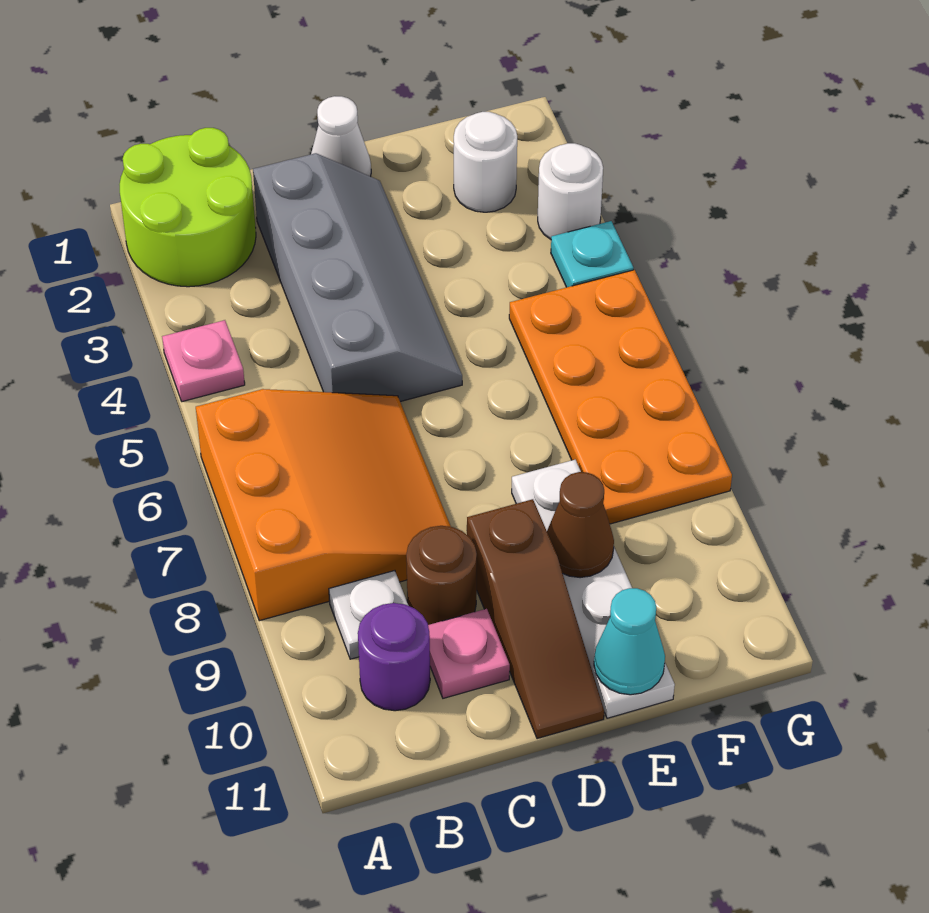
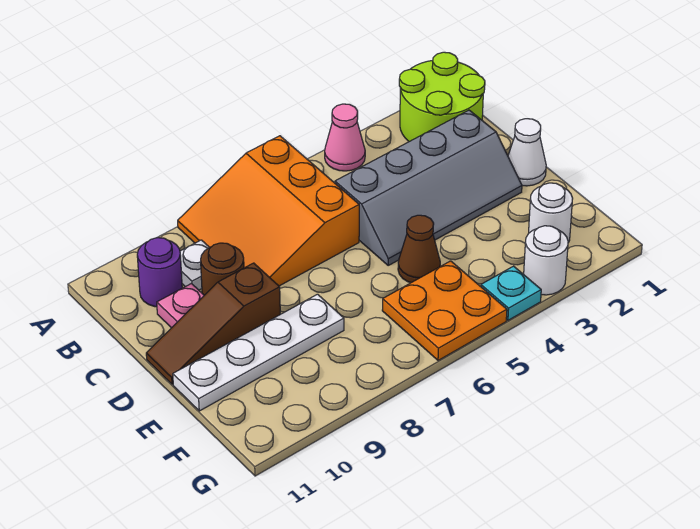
pink 1x1 plate [162,320,245,402] -> pink 1x1 cone [325,104,365,171]
orange 3x3 slope [196,389,451,621] -> orange 3x3 slope turned to [178,136,359,286]
brown 1x1 cone [547,472,614,578] -> brown 1x1 cone moved to [398,215,440,283]
cyan 1x1 cone [594,588,665,695] -> none
orange 2x4 plate [509,270,732,524] -> orange 2x2 plate [382,261,507,360]

